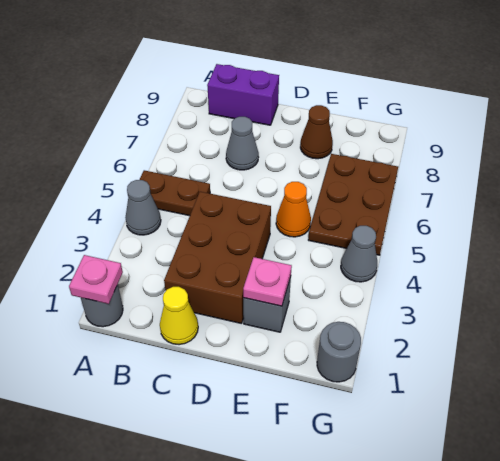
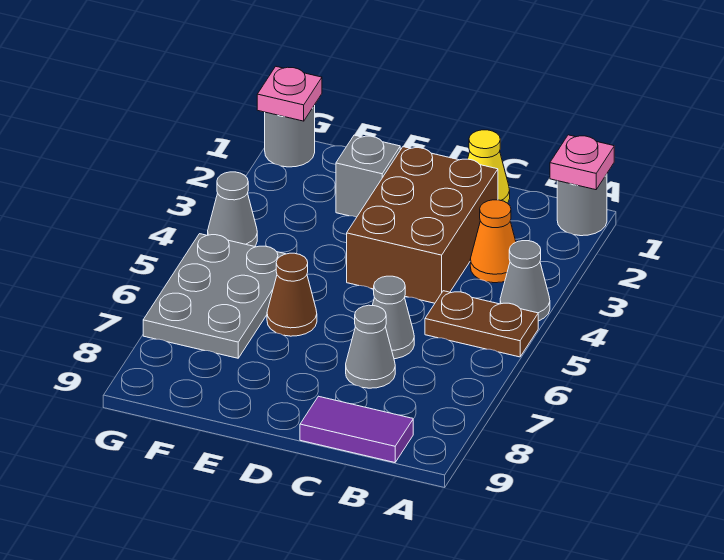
purple 1x2 brick [207,64,279,125] -> purple 1x2 tile [300,396,413,463]
none -> grey 1x1 cone [372,276,414,359]
pink 1x1 plate [243,257,292,306] -> pink 1x1 plate moved to [257,67,322,121]
orange 1x1 cone [276,182,311,237] -> orange 1x1 cone moved to [470,200,516,283]
brown 1x1 cone [300,105,333,159] -> brown 1x1 cone moved to [267,253,317,336]
brown 2x3 plate [308,154,398,255] -> grey 2x3 plate [143,234,284,358]

